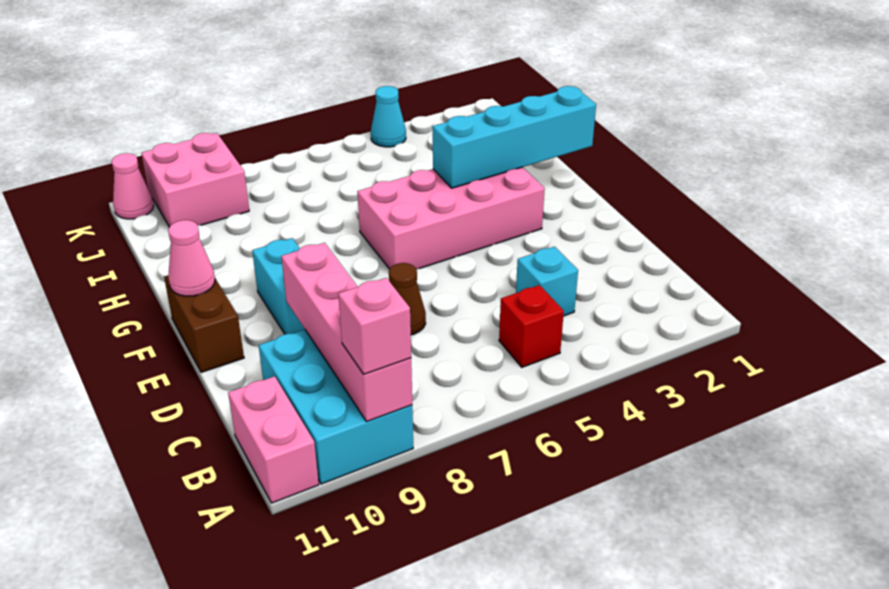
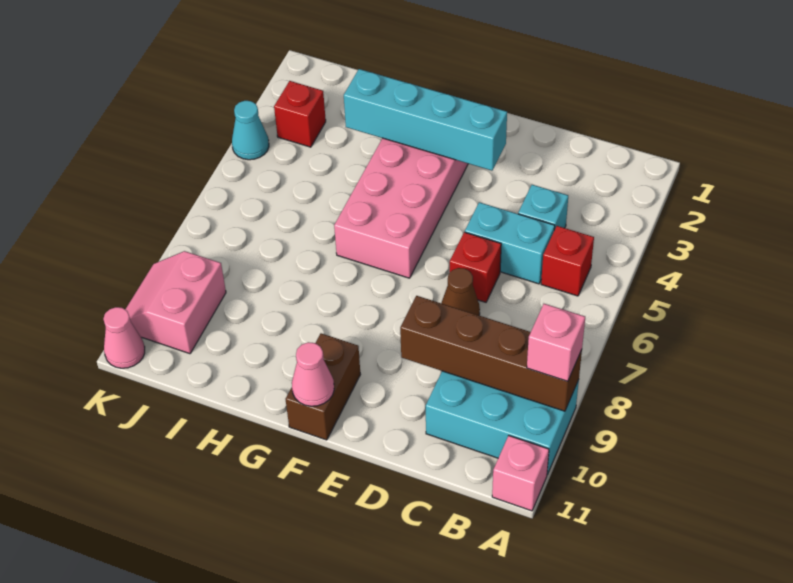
pink 1x4 brick [281,243,412,422] -> brown 1x4 brick [400,296,582,411]
pink 1x2 brick [228,376,319,503] -> pink 1x1 brick [492,436,549,511]
none -> red 1x1 brick [450,232,501,302]
cyan 1x2 brick [252,238,305,334] -> cyan 1x2 brick moved to [465,202,555,284]
brown 1x2 brick [164,276,244,372] -> brown 1x2 brick turned to [286,333,360,440]
cyan 1x4 brick [433,86,596,188] -> cyan 1x4 brick turned to [344,69,507,171]
none -> red 1x1 brick [274,81,326,147]
pink 2x2 brick [141,133,249,227] -> pink 2x2 slope [125,251,226,354]

